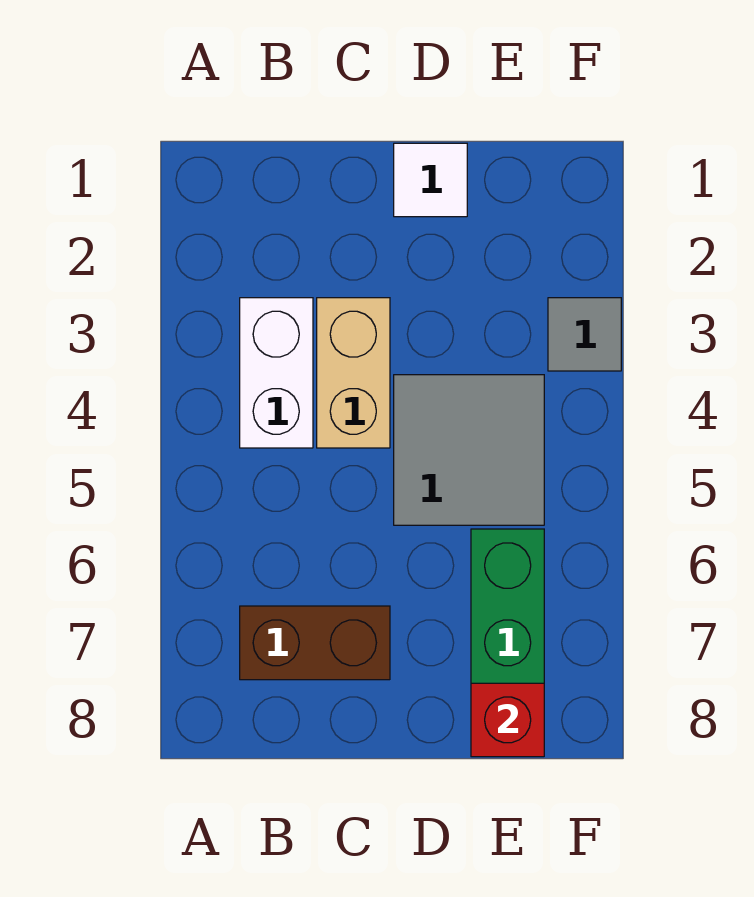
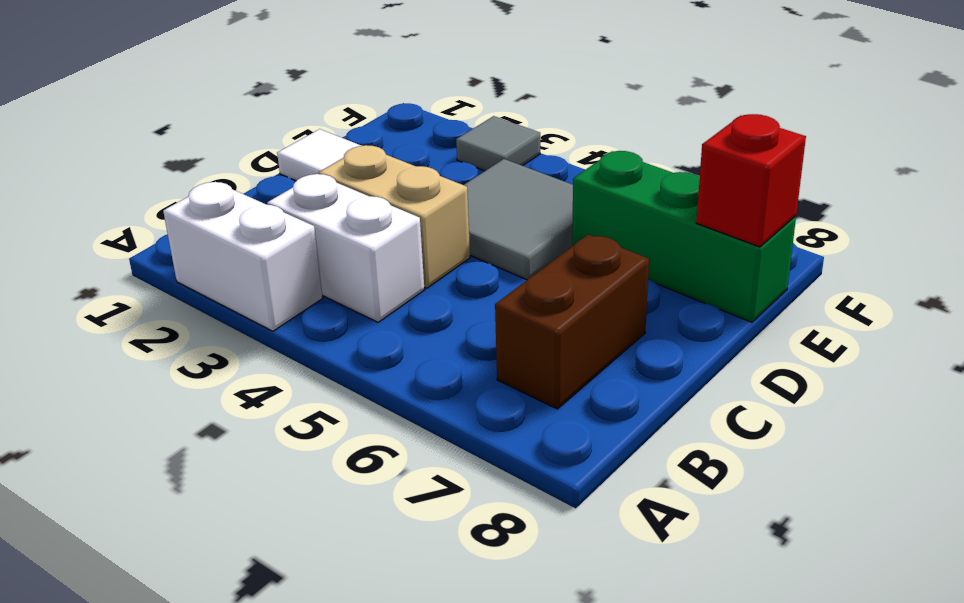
none -> white 1x2 brick [163,182,323,331]

